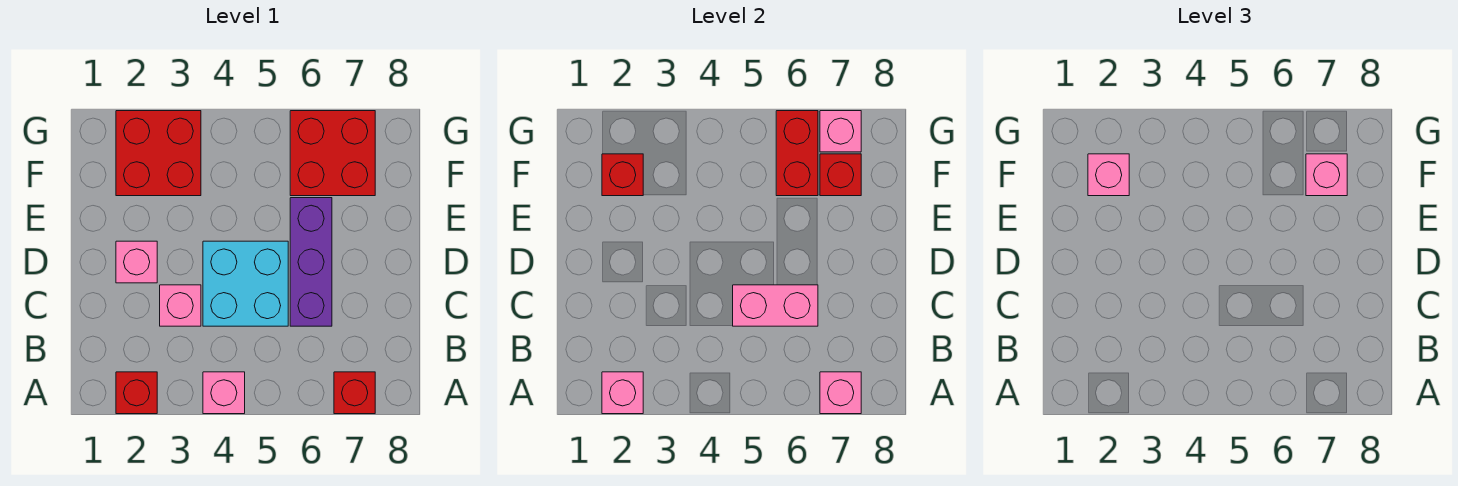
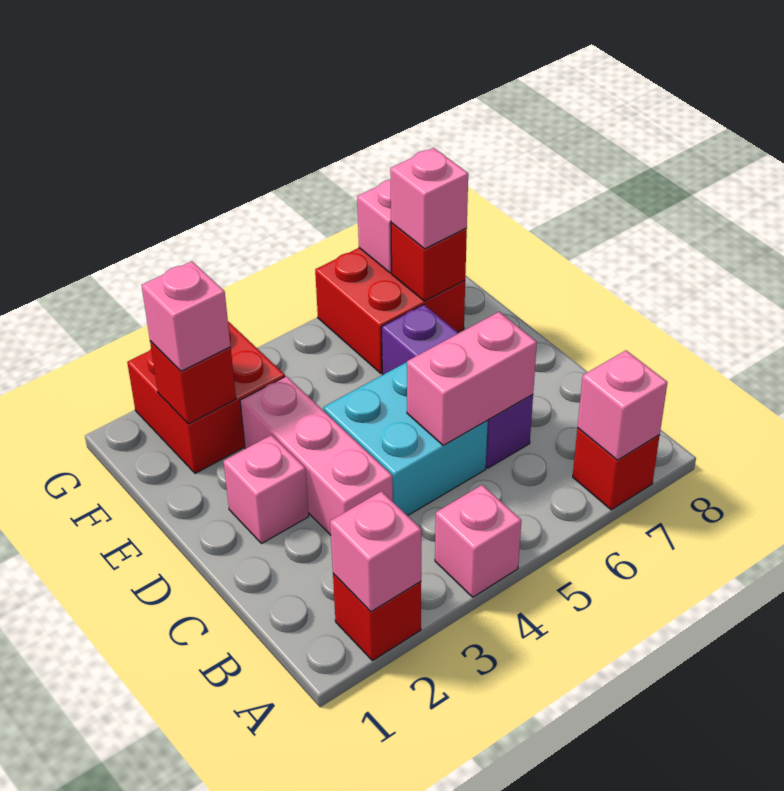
pink 1x1 brick [160,285,201,326] -> pink 1x3 brick [240,376,393,535]
red 1x2 brick [776,111,818,196] -> none

